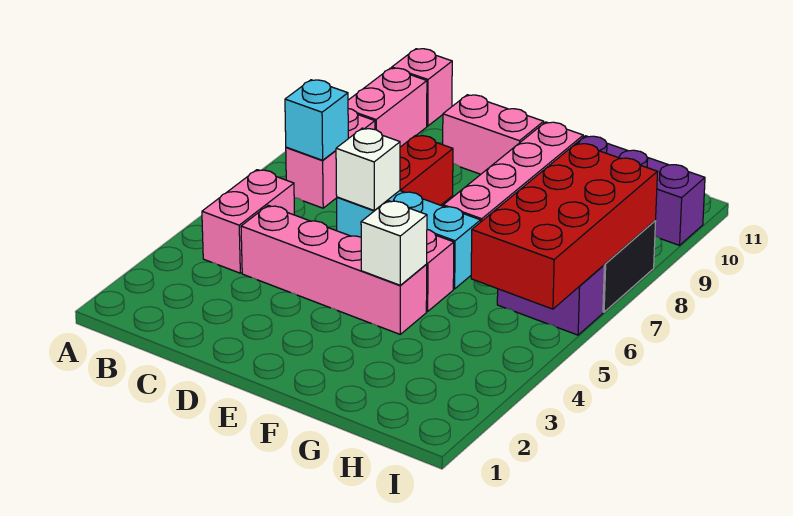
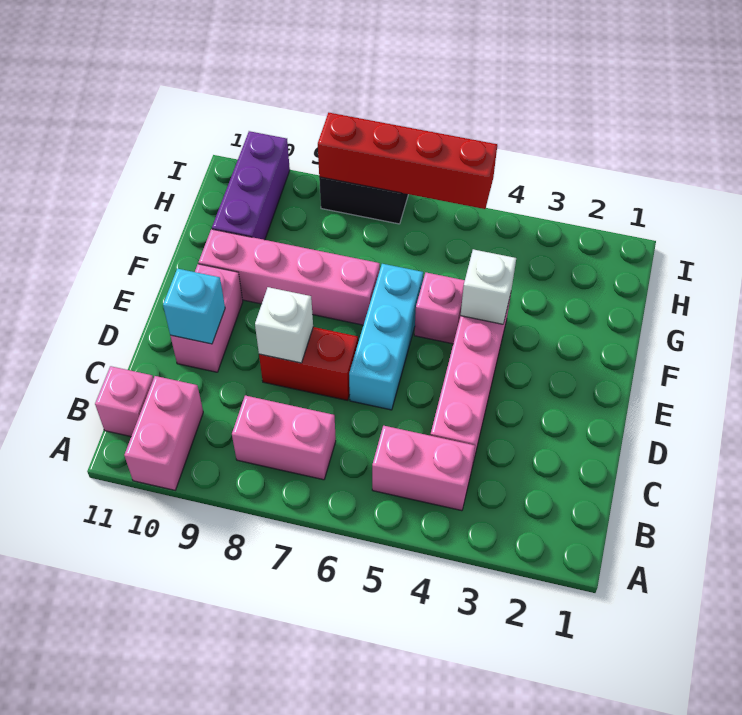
cyan 1x1 brick [285,80,348,160] -> cyan 1x1 brick moved to [163,269,225,344]
pink 1x2 brick [348,68,427,147] -> pink 1x2 brick turned to [124,376,203,490]
white 1x1 brick [336,128,400,211] -> white 1x1 brick moved to [255,287,313,363]
red 2x4 brick [471,143,657,309] -> red 1x4 brick [318,113,497,209]
purple 1x2 brick [497,265,604,335] -> none

